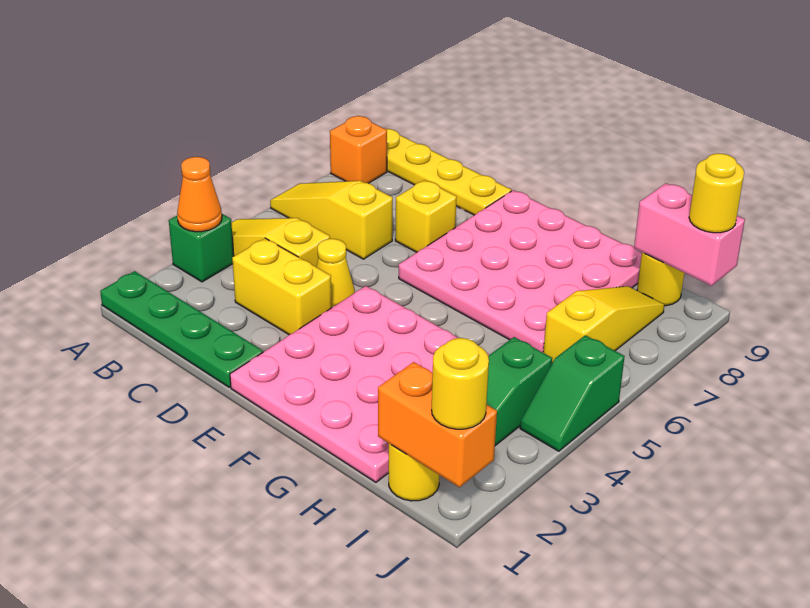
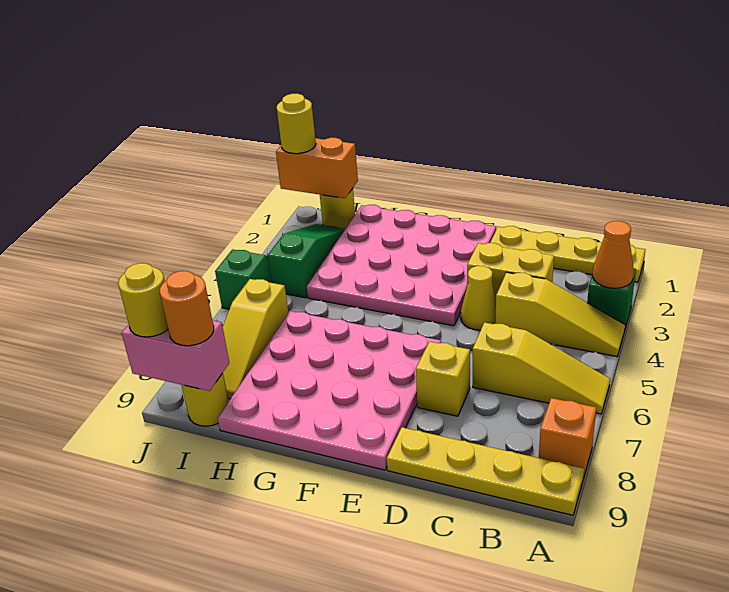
green 1x4 plate [100,271,263,387] -> yellow 1x4 plate [490,226,645,282]
none -> orange 1x1 round brick [160,271,214,346]

